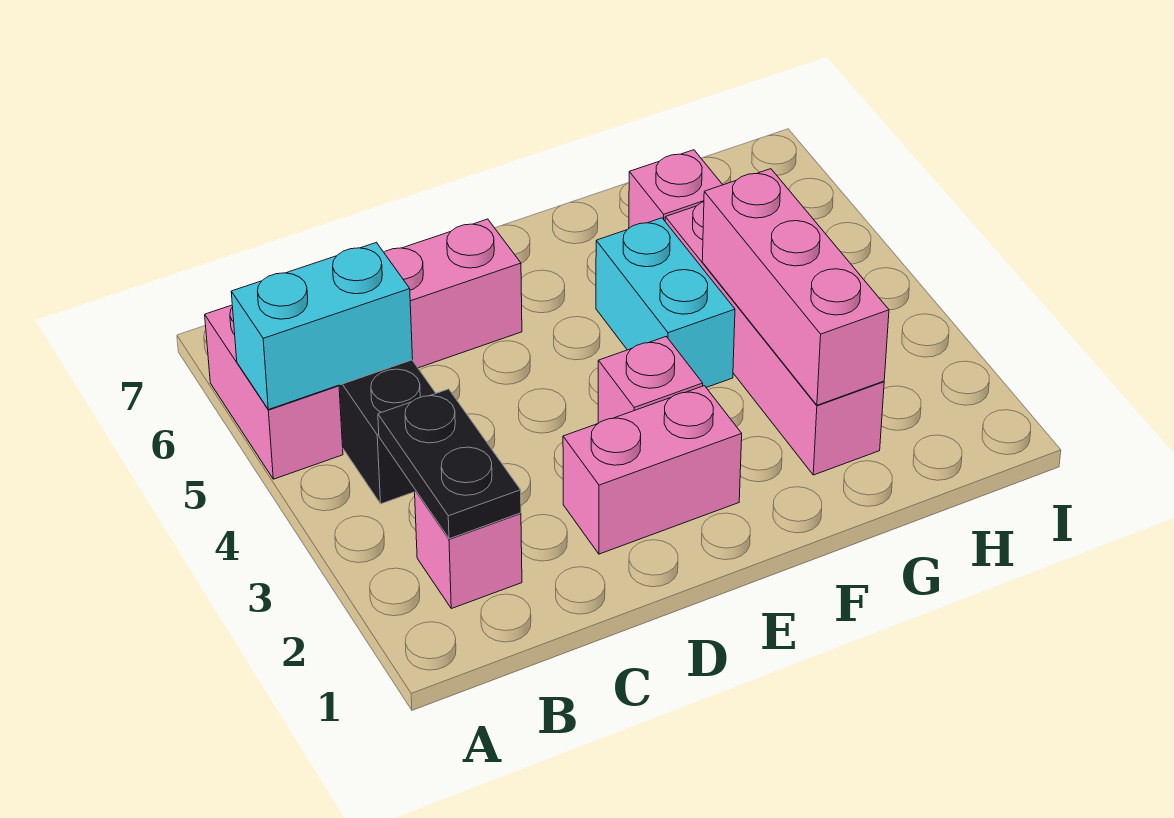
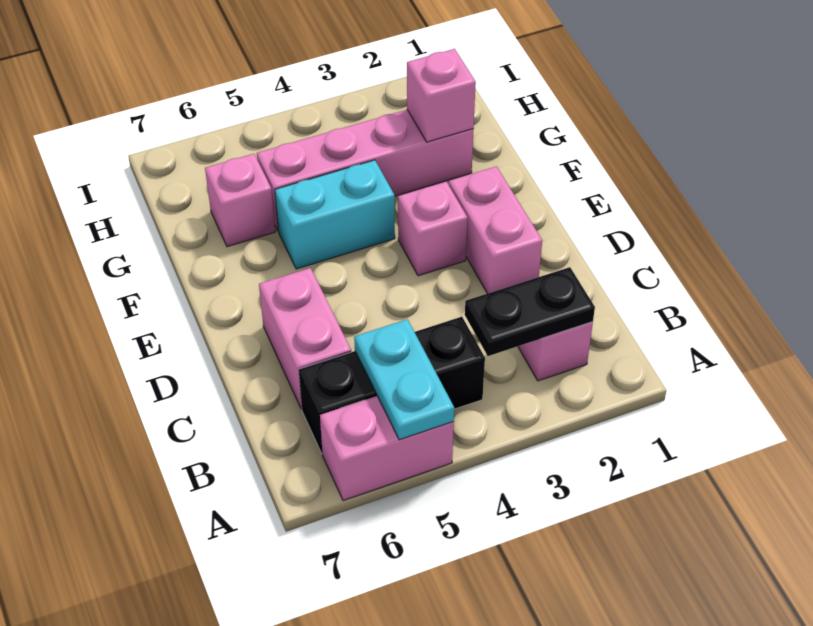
cyan 1x2 brick [231,243,413,410] -> cyan 1x2 plate [354,319,454,440]
pink 1x3 brick [702,169,889,405] -> pink 1x1 brick [407,49,476,142]

